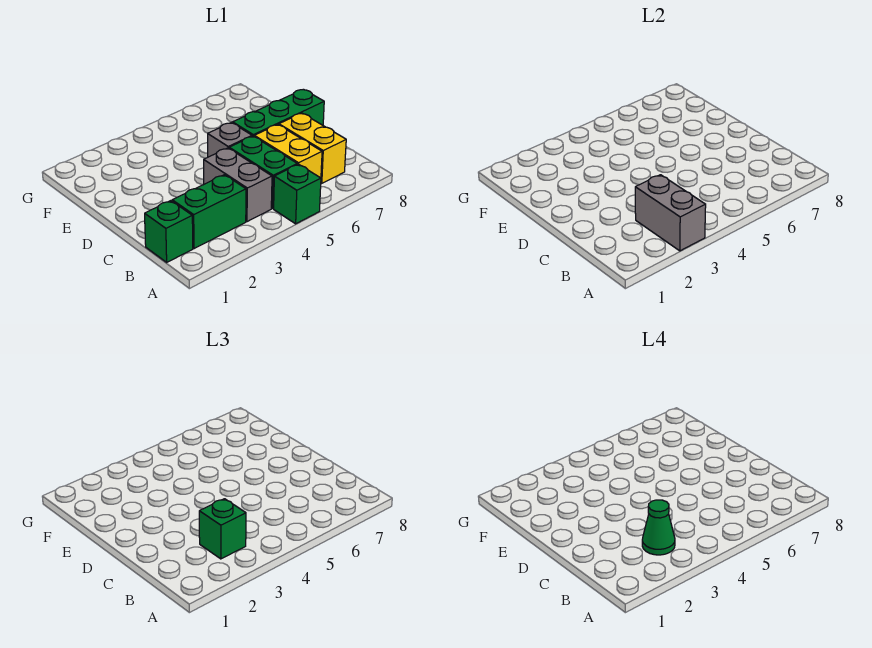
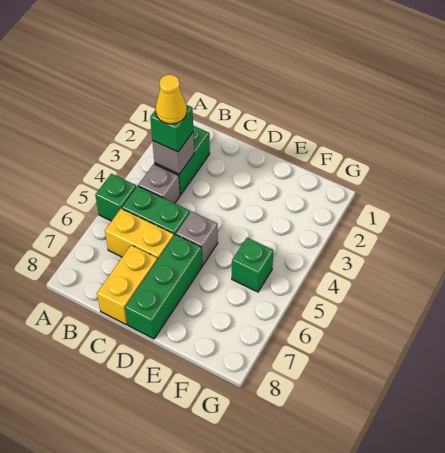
grey 1x2 brick [635,175,706,251] -> grey 1x1 brick [152,132,194,174]
green 1x1 brick [145,201,193,262] -> green 1x1 brick moved to [232,238,274,292]
green 1x1 cone [642,500,675,555] -> yellow 1x1 cone [156,74,187,124]
grey 1x2 brick [204,148,272,222] -> grey 1x1 brick [138,164,180,203]
yellow 1x2 brick [279,113,346,183] -> yellow 1x2 brick turned to [97,245,157,325]

